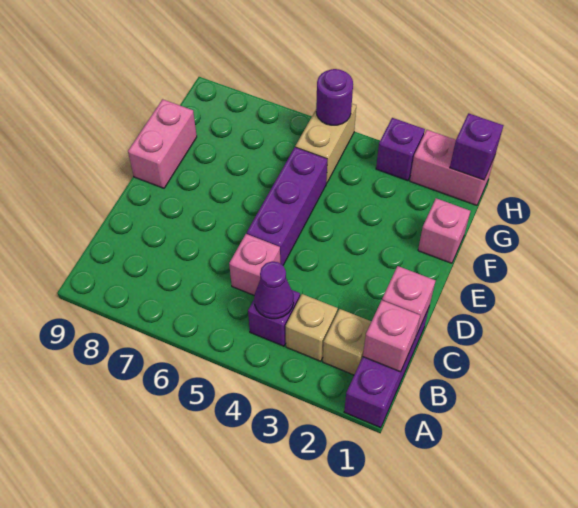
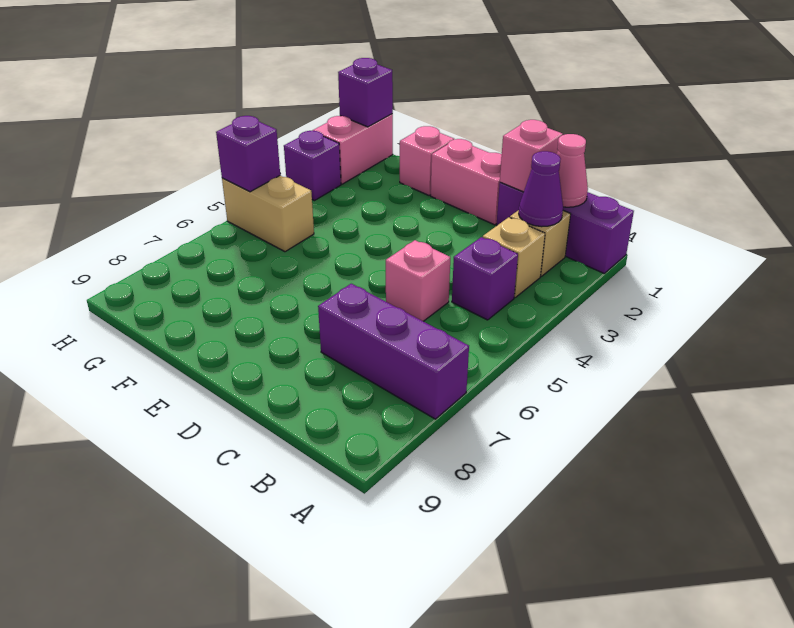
pink 1x1 brick [363,300,420,372] -> pink 1x1 cone [557,134,588,207]
purple 1x1 cone [254,261,294,319] -> purple 1x1 cone moved to [519,151,563,227]
purple 1x3 brick [247,147,327,265] -> purple 1x3 brick moved to [318,284,469,419]
pink 1x2 brick [128,99,197,188] -> pink 1x2 brick moved to [431,139,502,225]
purple 1x1 round brick [316,69,353,125] -> purple 1x1 brick [216,116,280,192]

